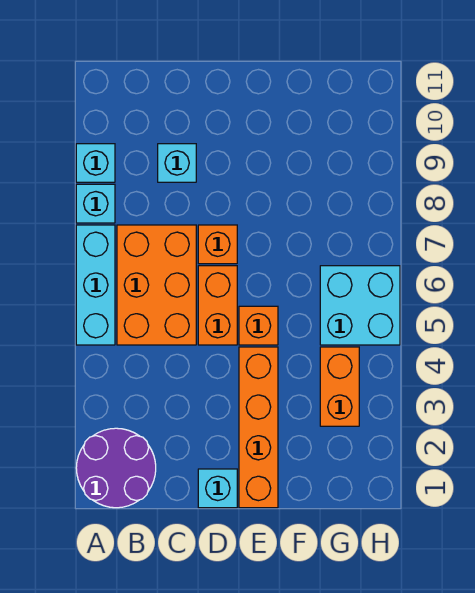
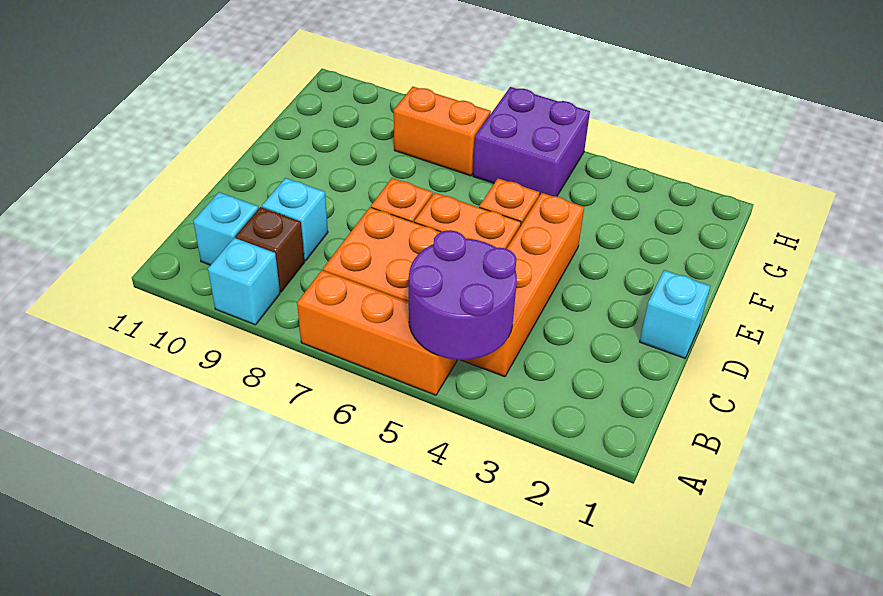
purple 2x2 round brick [76,428,156,508] -> purple 2x2 round brick moved to [409,230,517,360]
cyan 1x3 brick [76,225,115,345] -> orange 1x3 brick [297,270,457,395]
cyan 1x1 brick [76,184,115,223] -> cyan 1x1 brick moved to [193,192,259,265]
none -> brown 1x1 brick [236,207,305,292]
orange 1x4 brick [239,347,278,508] -> orange 1x4 brick turned to [462,193,584,377]
orange 1x2 brick [320,347,359,426] -> orange 1x2 brick moved to [394,87,491,176]
cyan 2x2 brick [320,266,400,345] -> purple 2x2 brick [473,87,590,196]

